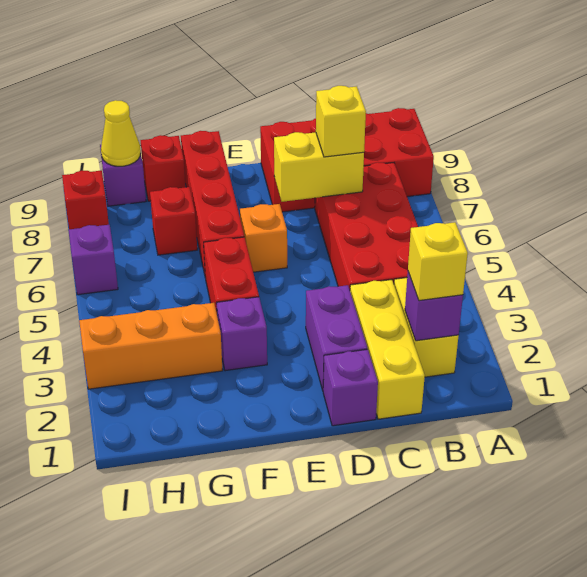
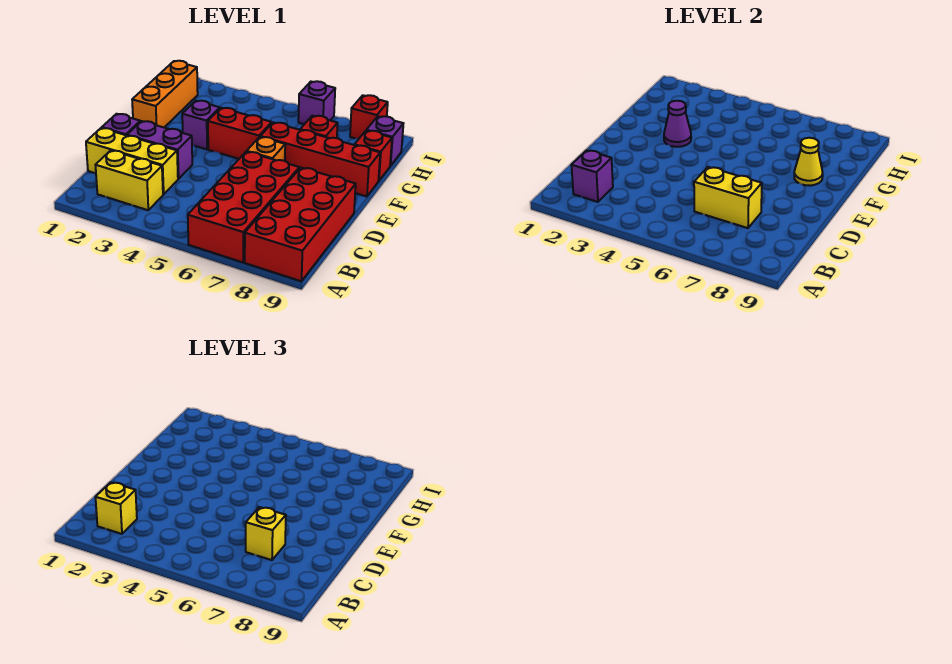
red 2x4 brick [315,162,418,289] -> red 2x4 brick turned to [188,152,299,262]
yellow 1x2 brick [274,132,364,202] -> yellow 1x2 brick turned to [694,167,762,228]
none -> purple 1x1 cone [664,101,691,147]
orange 1x3 brick [79,303,223,389] -> orange 1x3 brick moved to [132,61,198,127]
yellow 1x1 cone [101,100,141,166] -> yellow 1x1 cone moved to [794,138,823,186]

